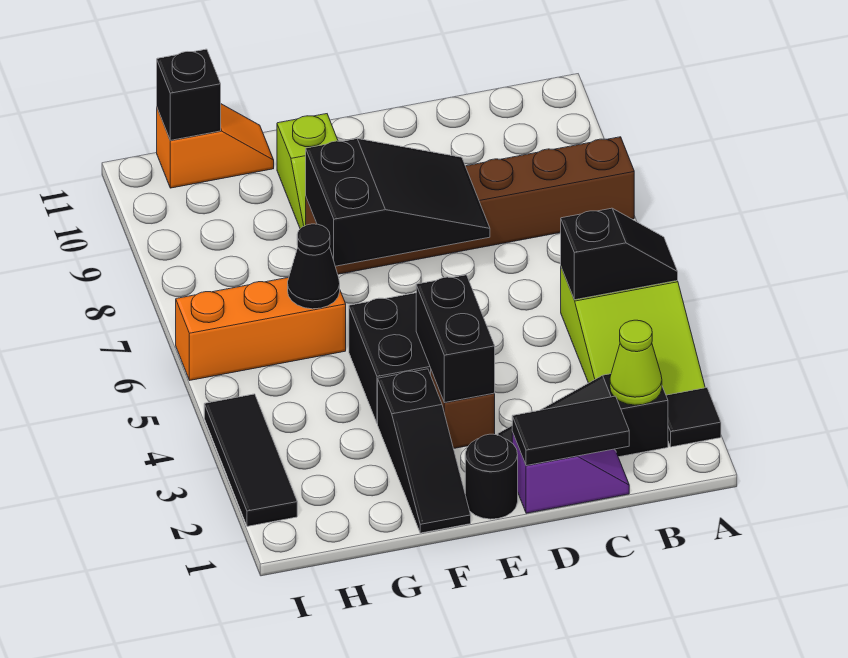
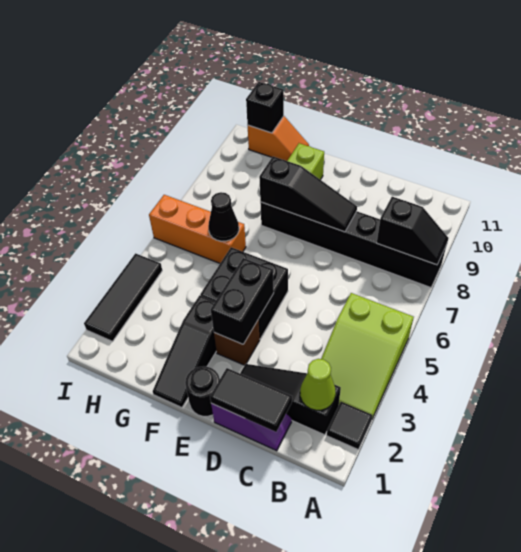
black 1x2 slope [561,208,678,300] -> black 1x2 slope moved to [377,197,448,265]
brown 1x6 brick [306,137,634,274] -> black 1x6 brick [260,202,447,288]
black 2x3 slope [306,139,490,266] -> black 1x3 slope [259,156,357,232]

